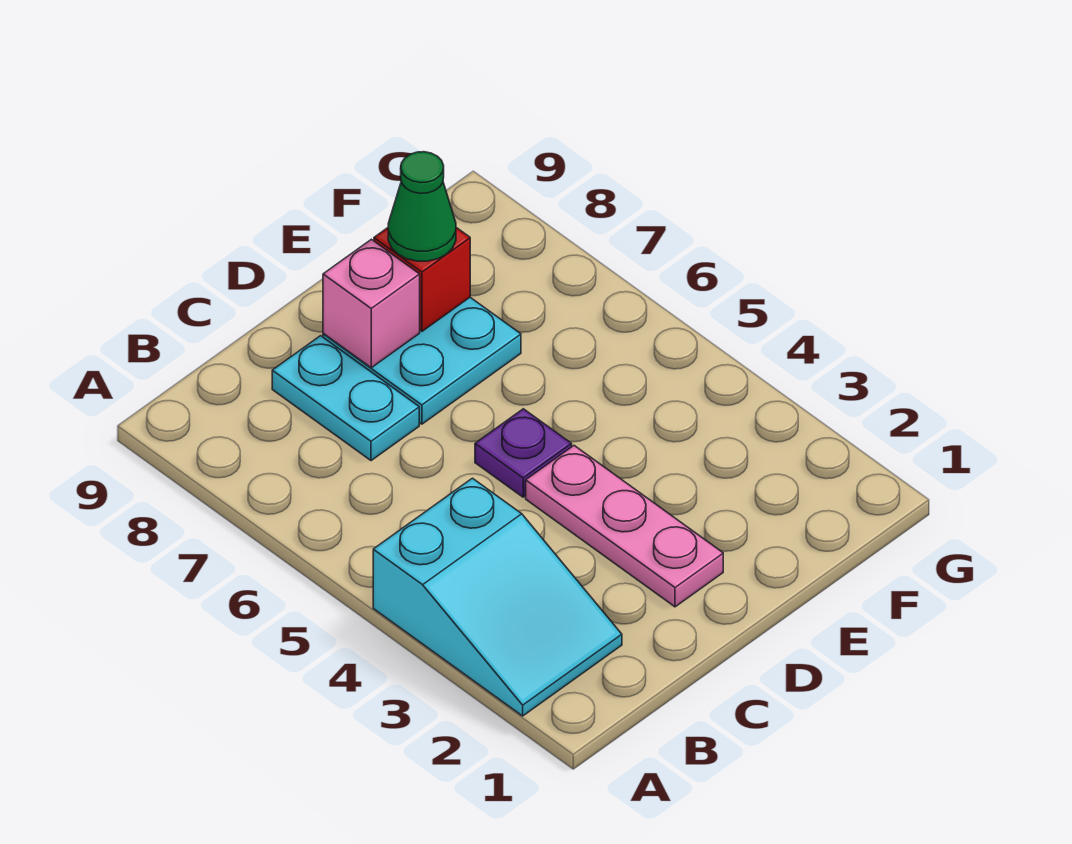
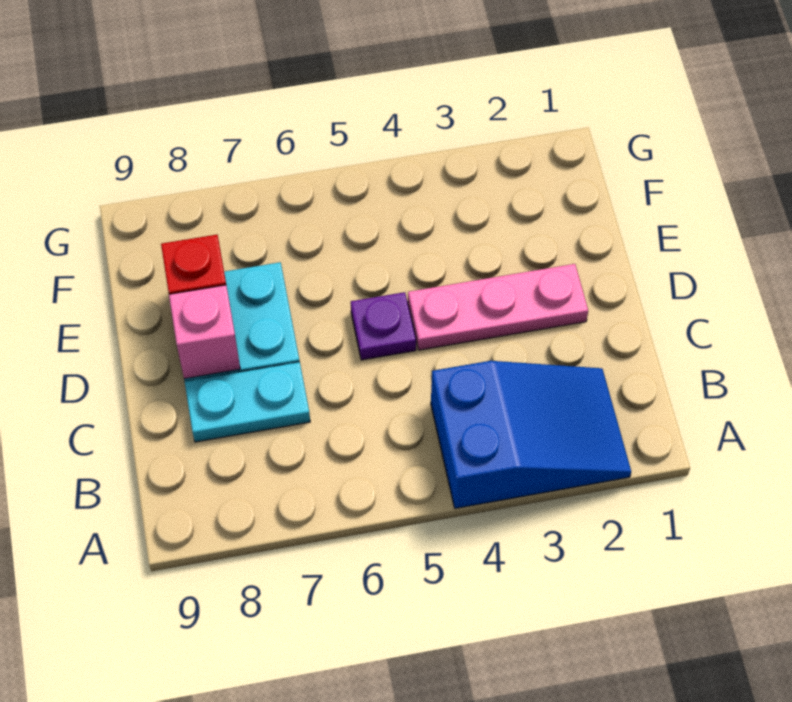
cyan 2x3 slope [373,478,622,716] -> blue 2x3 slope [431,361,631,508]
green 1x1 cone [388,152,456,261] -> none

